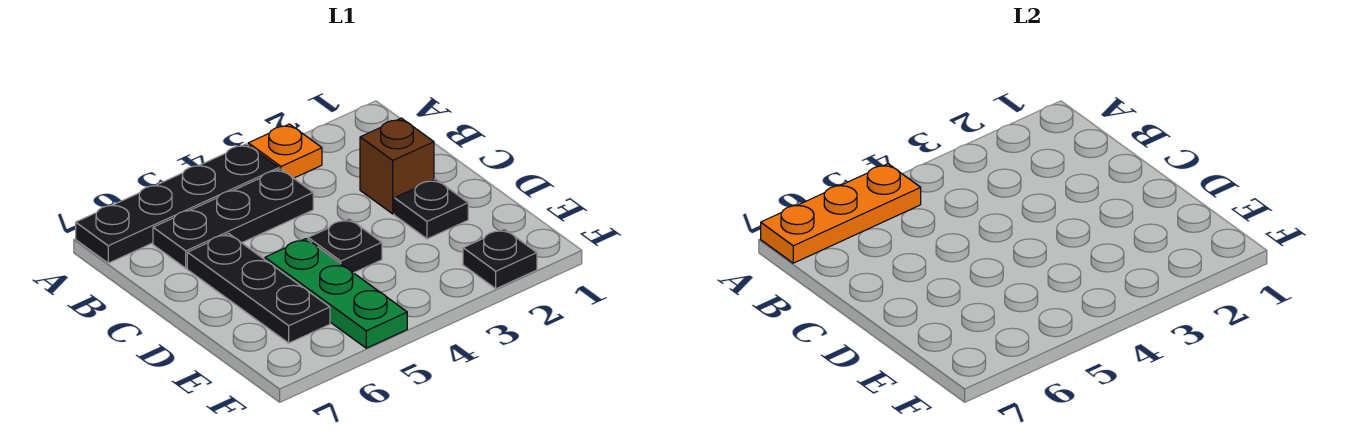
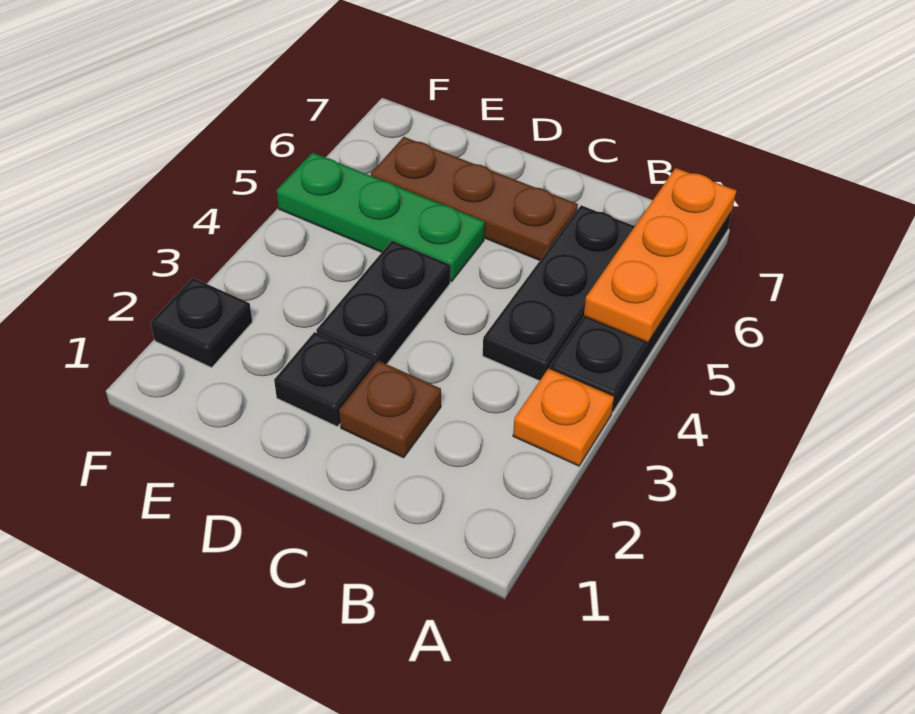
brown 1x1 brick [360,118,434,214] -> brown 1x1 plate [339,361,441,458]
black 1x3 plate [187,234,330,343] -> brown 1x3 plate [371,137,578,260]
black 1x1 plate [308,219,382,273] -> black 1x2 plate [316,241,450,364]

